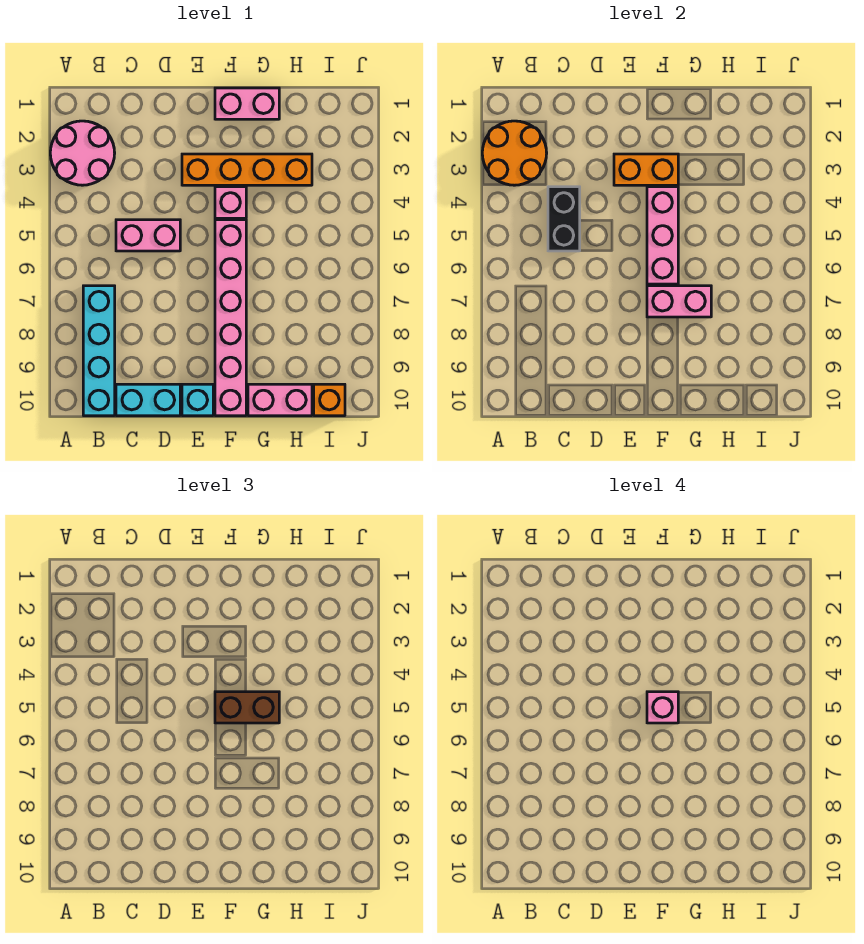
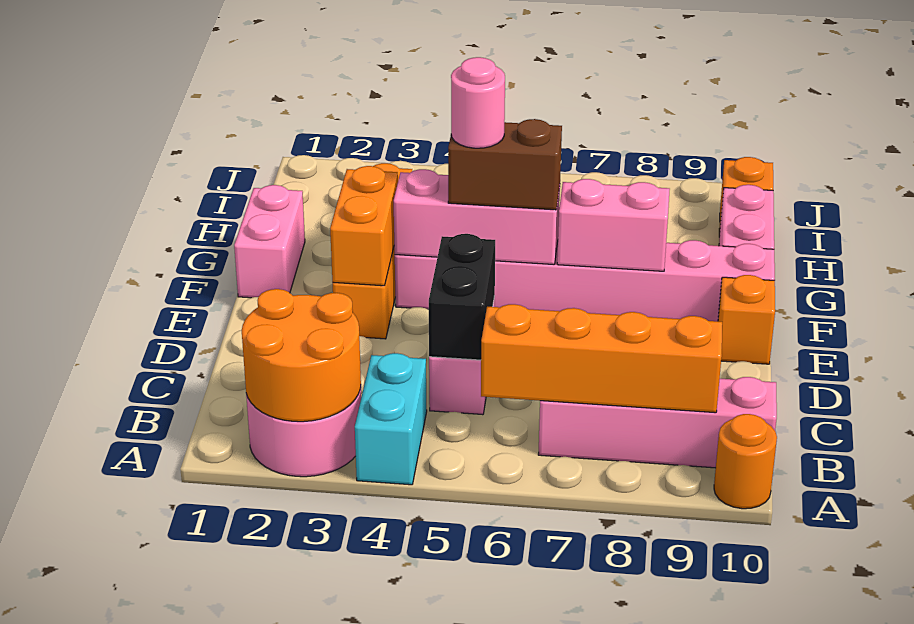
none -> orange 1x1 round brick [714,414,777,509]
none -> orange 1x4 brick [481,304,722,413]
cyan 1x4 brick [83,286,115,416] -> pink 1x4 brick [538,377,777,468]
black 1x2 brick [548,187,580,251] -> black 1x2 brick turned to [428,234,495,360]
cyan 1x2 brick [116,384,180,416] -> cyan 1x2 brick moved to [355,353,427,485]
cyan 1x1 brick [182,384,213,416] -> orange 1x1 brick [718,275,775,364]
brown 1x2 brick [215,692,279,723] -> brown 1x2 brick turned to [448,119,562,210]
pink 1x1 brick [647,692,678,723] -> pink 1x1 round brick [451,57,505,148]
pink 1x2 brick [647,286,711,317] -> pink 1x2 brick turned to [557,179,670,271]

